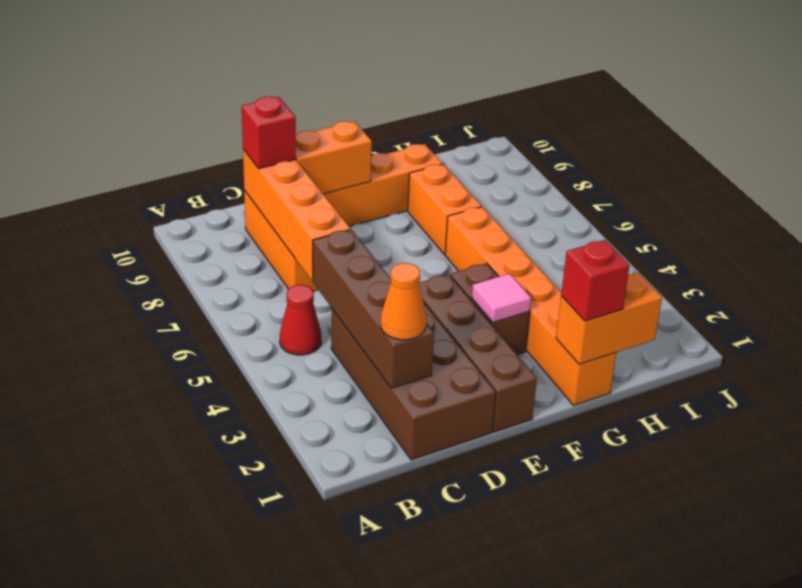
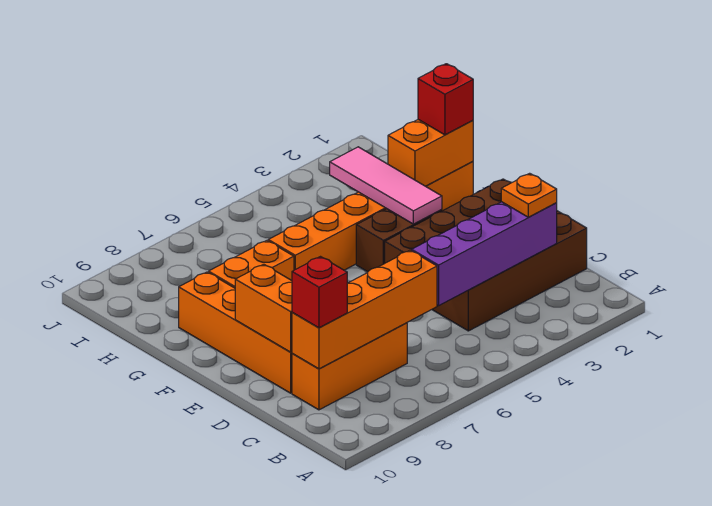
red 1x1 cone [280,285,321,355] -> none
brown 1x4 brick [313,230,434,388] -> purple 1x4 brick [412,202,557,306]
orange 1x1 cone [381,263,426,340] -> orange 1x1 plate [501,173,557,217]
pink 1x1 tile [472,274,531,323] -> pink 1x3 tile [330,147,442,224]
orange 1x2 brick [556,273,662,364] -> orange 1x2 brick turned to [388,120,473,186]

